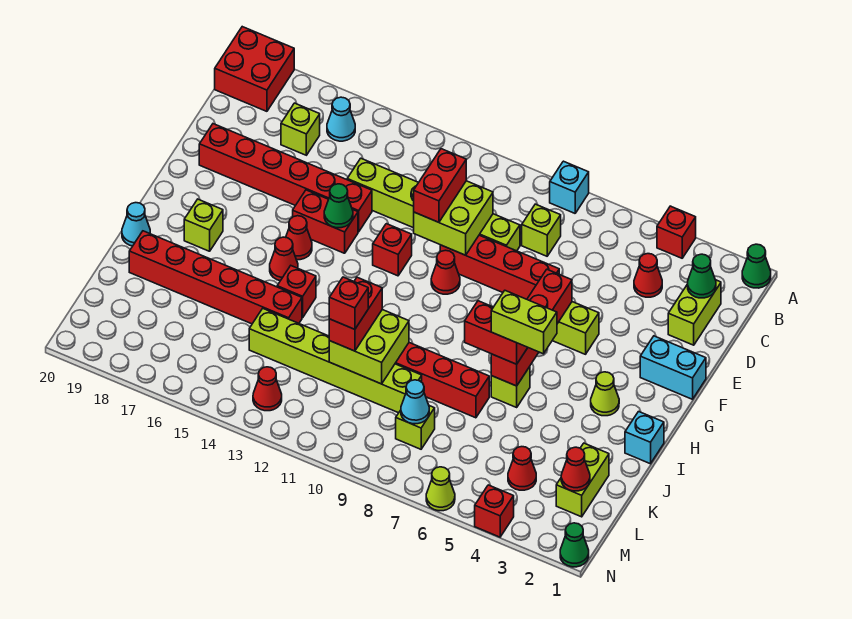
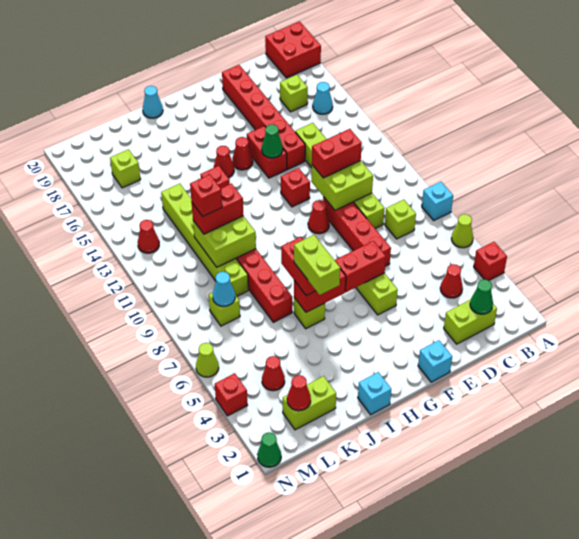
green 1x1 cone [742,244,771,288] -> none
cyan 1x2 brick [640,336,706,399] -> cyan 1x1 brick [418,340,452,382]
lime 1x1 cone [591,372,619,416] -> lime 1x1 cone moved to [451,214,473,248]
lime 1x1 brick [184,199,223,251] -> lime 1x1 brick moved to [110,149,141,188]
red 1x6 brick [129,231,302,324] -> none

